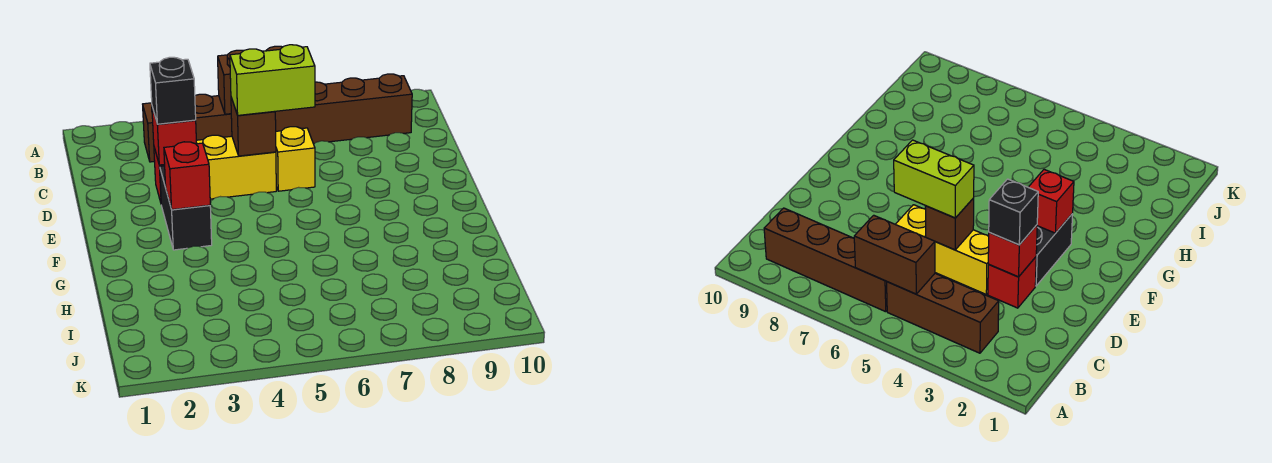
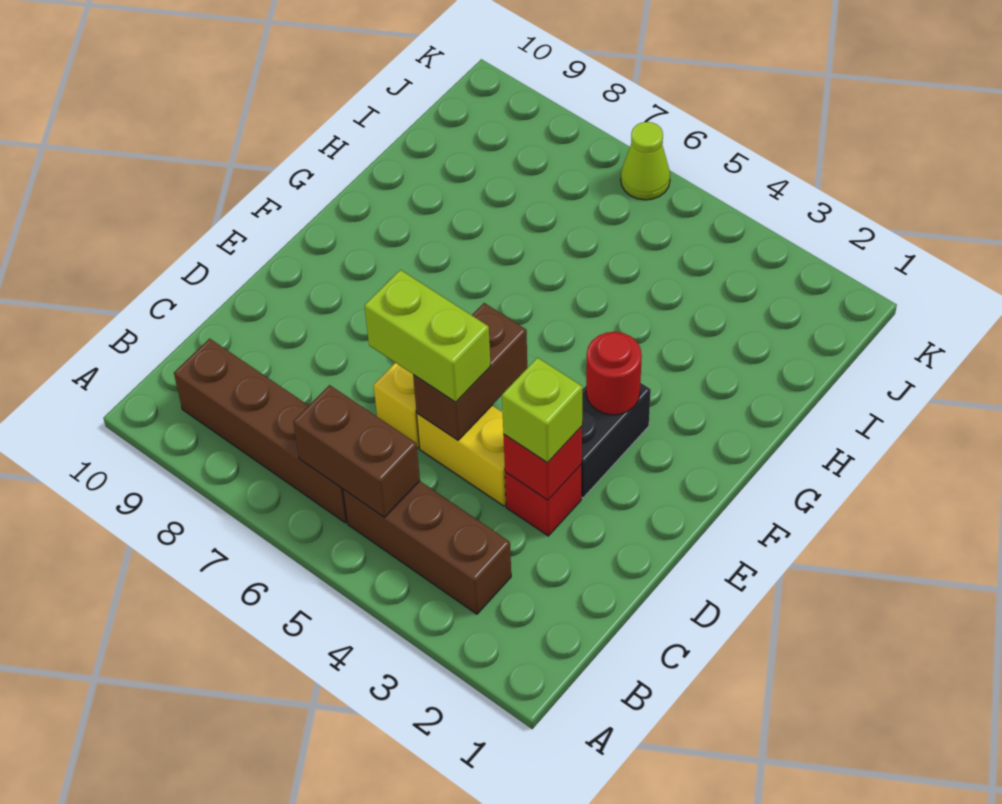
black 1x1 brick [150,57,196,124] -> lime 1x1 brick [502,358,582,463]
brown 1x1 brick [231,98,276,156] -> brown 1x2 brick [413,303,527,440]
red 1x1 brick [164,142,210,210] -> red 1x1 round brick [586,332,642,415]
none -> lime 1x1 cone [621,122,670,200]

